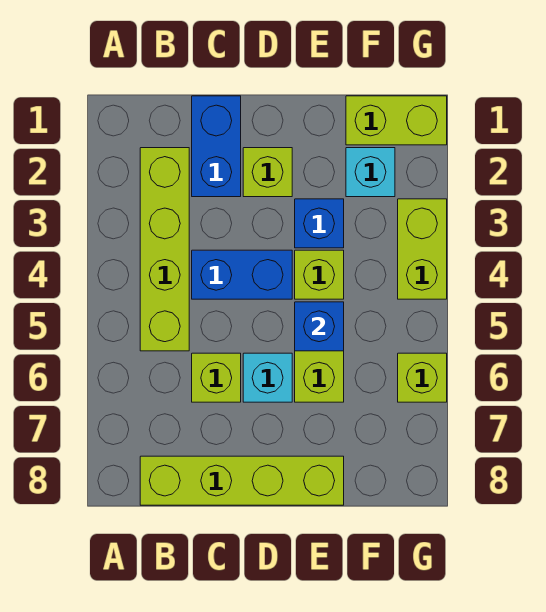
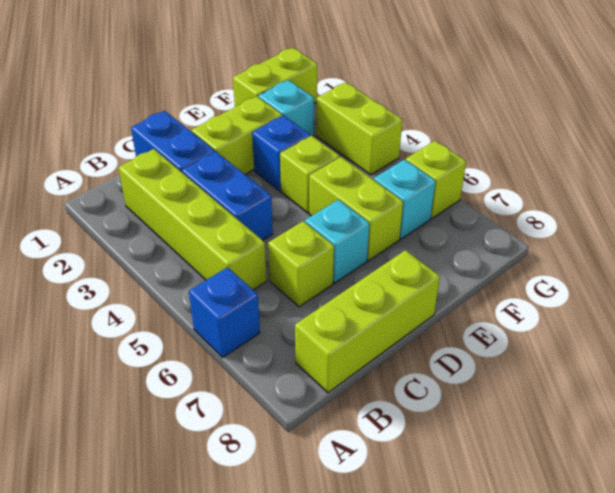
lime 1x4 brick [140,456,344,505] -> lime 1x3 brick [295,250,440,393]
blue 1x2 brick [192,250,292,299] -> blue 1x2 brick turned to [182,152,273,240]
lime 1x1 brick [243,148,292,197] -> lime 1x2 brick [191,96,282,174]
blue 1x1 brick [295,302,344,351] -> blue 1x1 brick moved to [189,267,260,357]
none -> cyan 1x1 brick [374,159,435,239]

